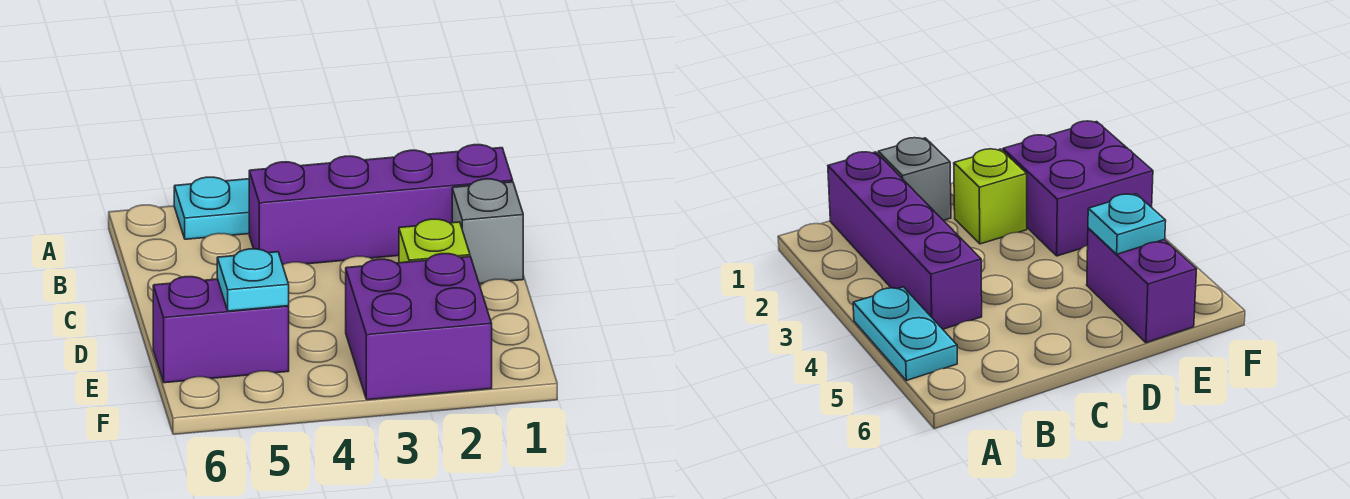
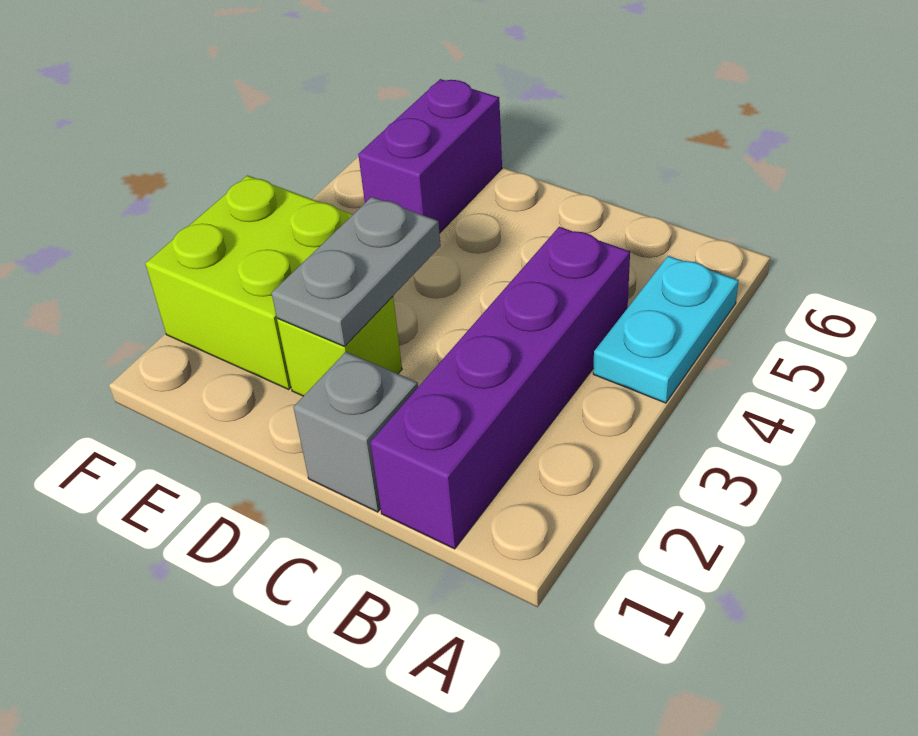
none -> grey 1x2 plate [272,197,441,347]
purple 2x2 brick [346,254,492,400] -> lime 2x2 brick [145,175,353,390]
cyan 1x1 plate [217,249,289,311] -> none

